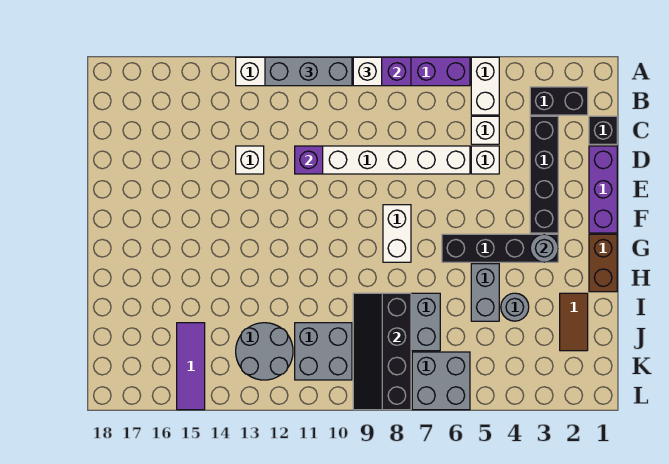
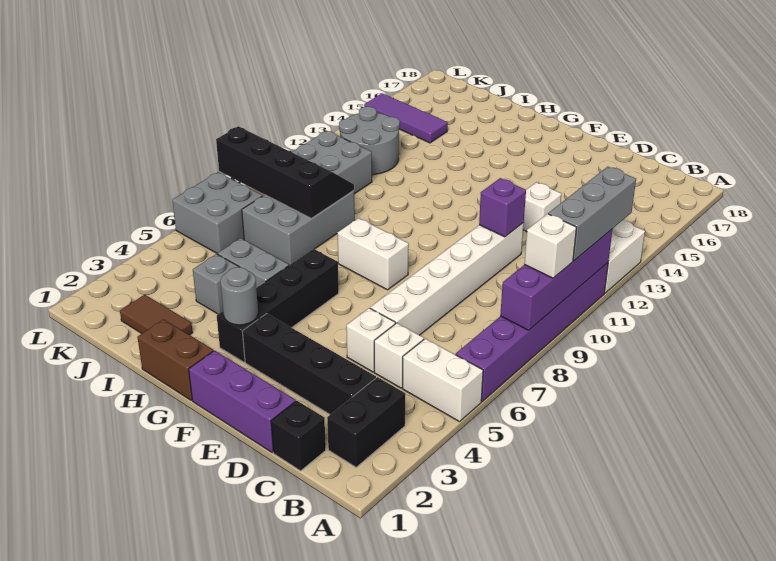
grey 1x1 round brick [501,293,529,321] -> grey 1x1 brick [193,254,239,314]

